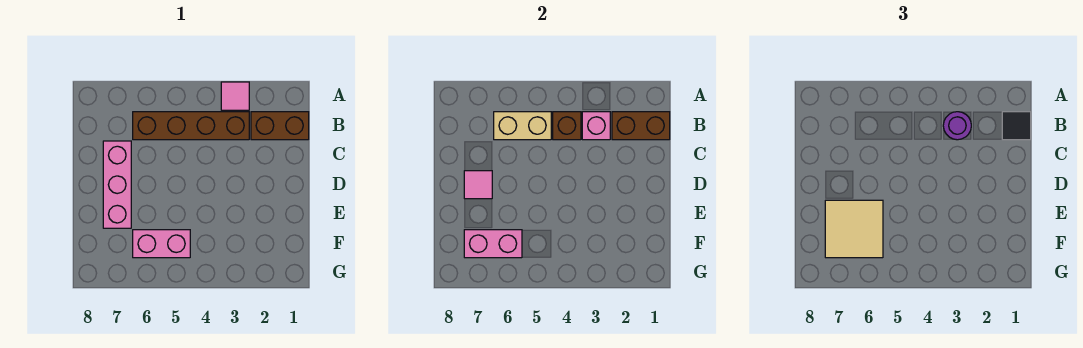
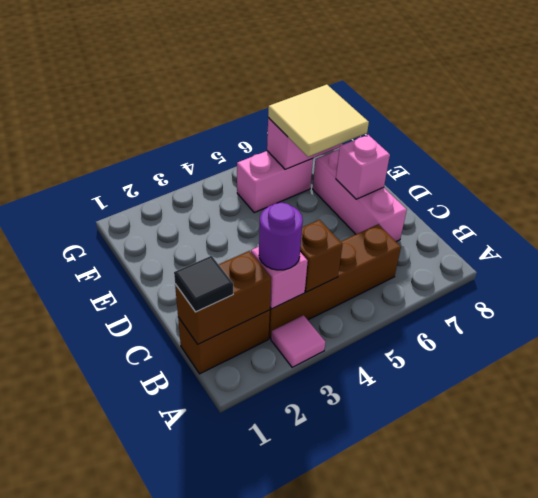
tan 1x2 brick [494,112,551,140] -> none
pink 1x1 tile [464,171,492,199] -> pink 1x1 brick [336,135,390,199]

